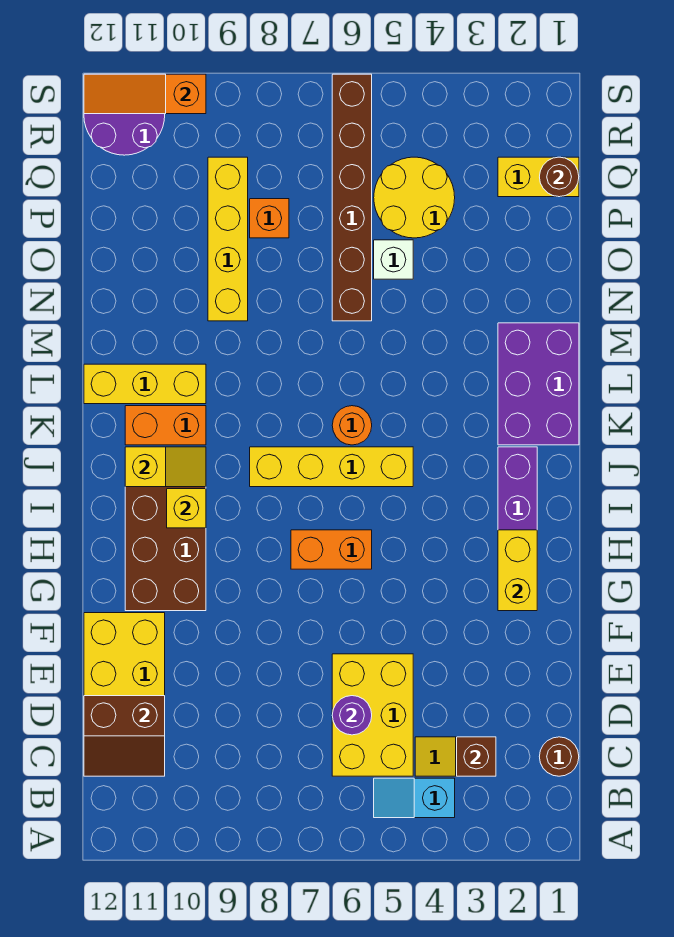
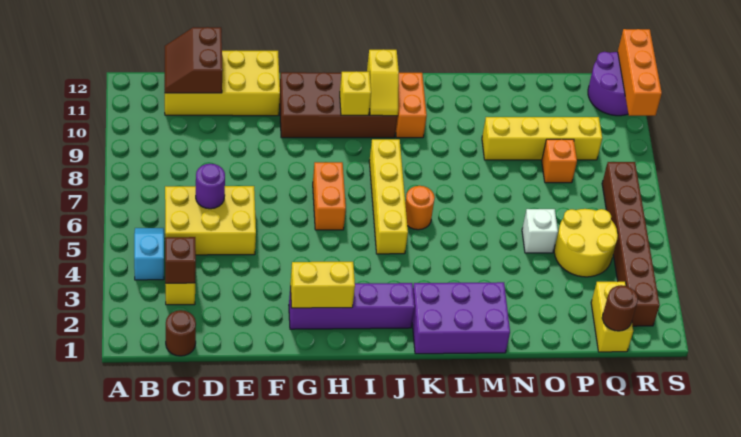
yellow 1x3 brick [84,364,206,404] -> none
brown 1x6 brick [332,74,372,321] -> brown 1x6 brick turned to [602,162,660,326]
orange 1x3 slope [84,74,206,114] -> orange 1x3 brick [618,29,662,116]

